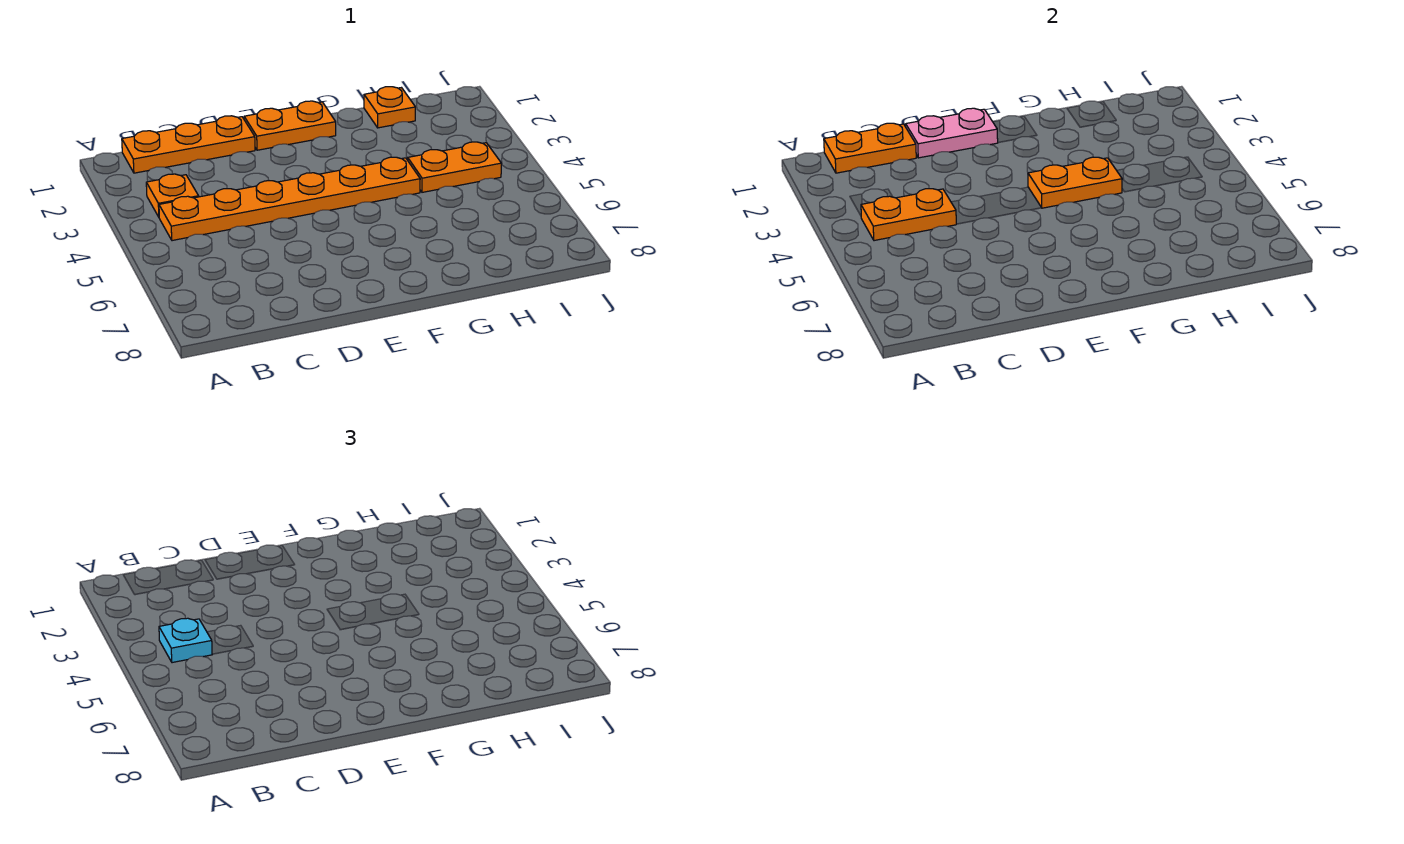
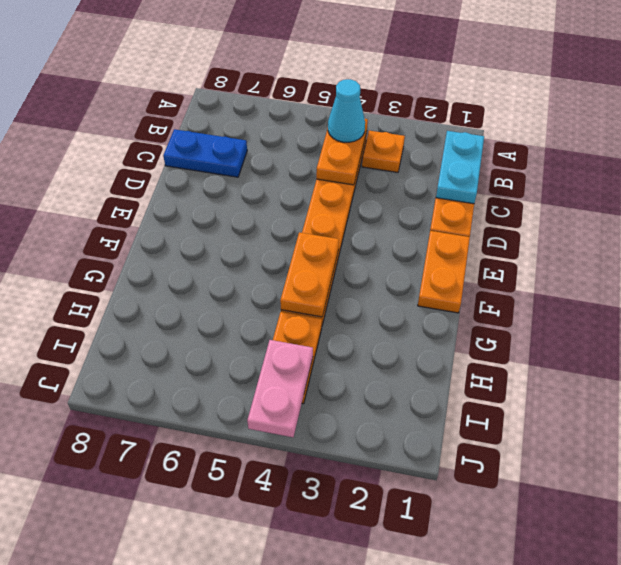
orange 1x2 plate [824,123,916,173] -> cyan 1x2 plate [436,131,484,204]
cyan 1x1 plate [159,618,212,663] -> cyan 1x1 cone [328,79,365,142]
none -> blue 1x2 plate [163,129,247,177]
pink 1x2 plate [906,108,998,158] -> pink 1x2 plate moved to [247,340,313,437]
orange 1x1 plate [364,87,415,128] -> none

